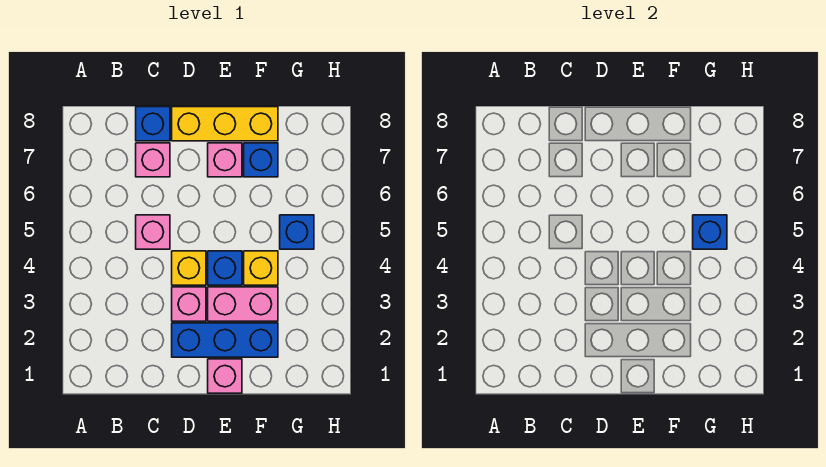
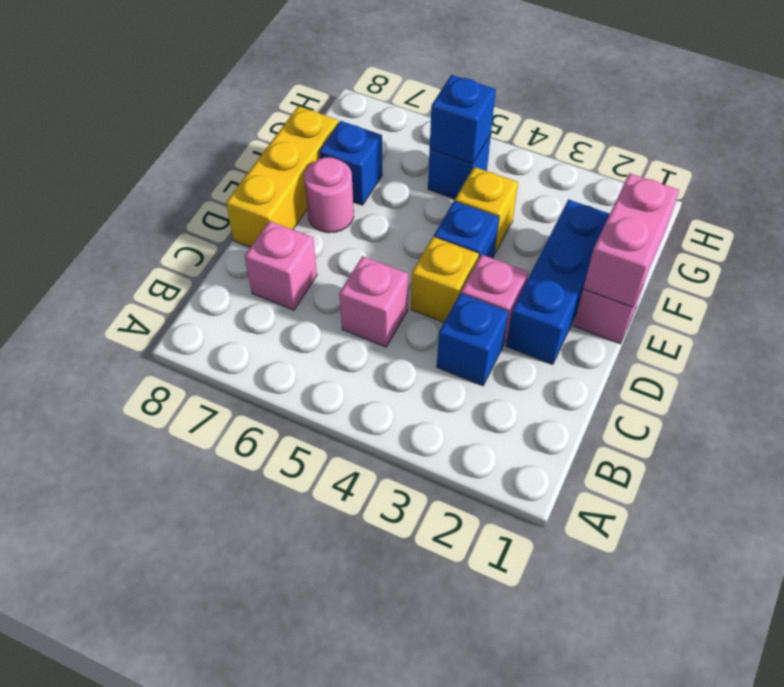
blue 1x1 brick [136,107,170,141] -> blue 1x1 brick moved to [437,293,508,386]
pink 1x2 brick [208,287,278,321] -> pink 1x2 brick moved to [583,173,679,307]
pink 1x1 brick [208,143,242,177] -> pink 1x1 round brick [304,157,354,233]

